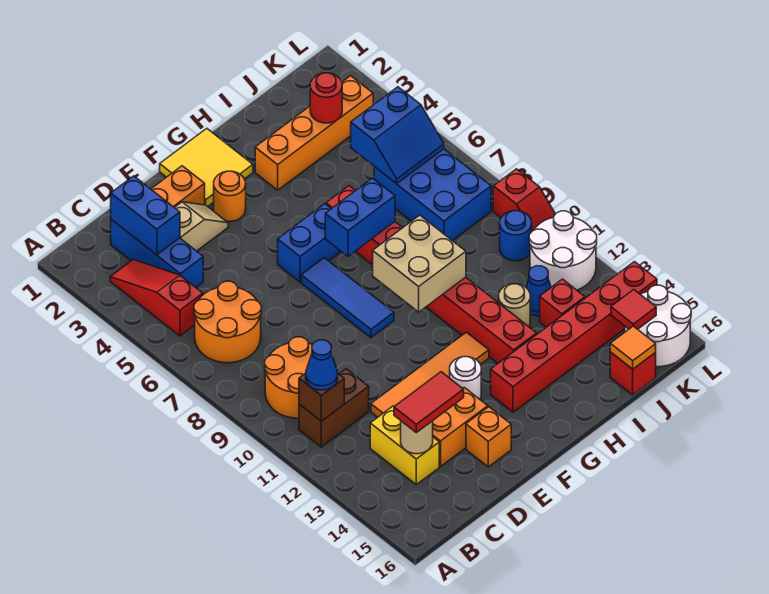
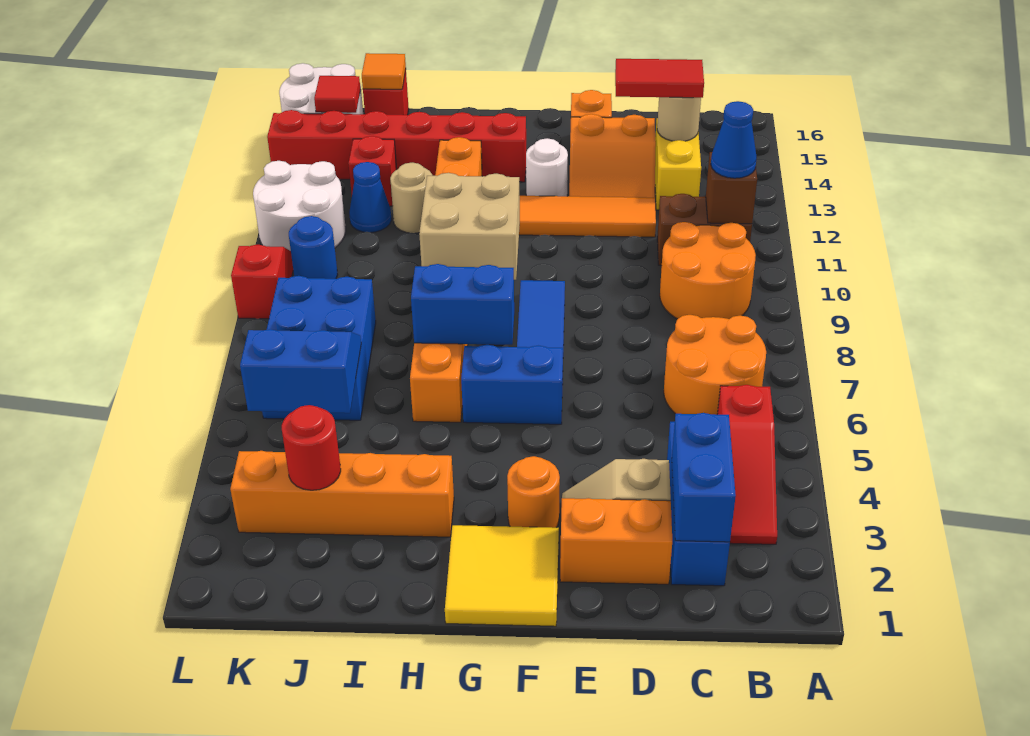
red 1x8 brick [326,186,537,363] -> orange 1x8 brick [410,137,482,422]

